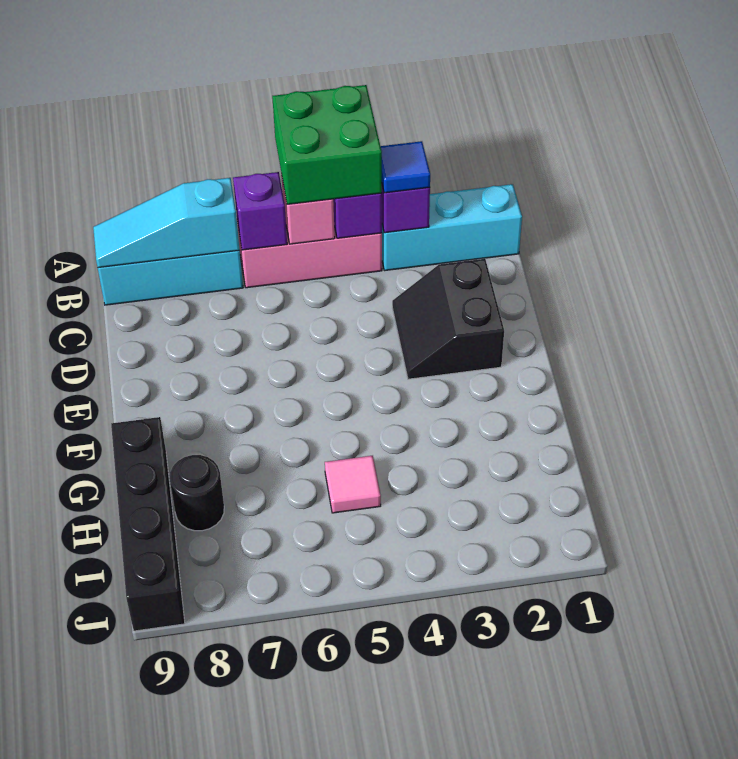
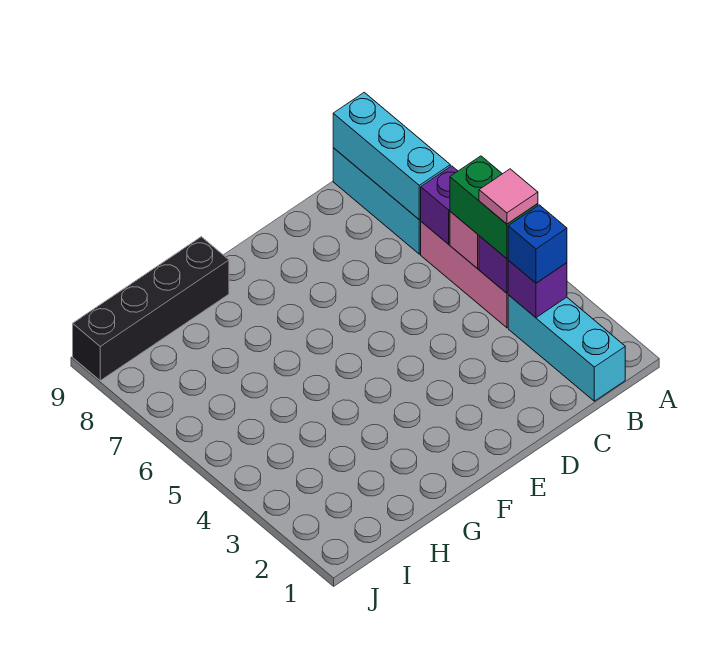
green 2x2 brick [272,85,382,204] -> green 1x2 brick [450,156,538,258]
blue 1x1 tile [381,141,430,193] -> blue 1x1 brick [508,205,567,283]
cyan 1x3 slope [93,178,240,268] -> cyan 1x3 brick [333,92,450,220]
black 2x2 slope [392,259,504,379] -> none
pink 1x1 tile [325,456,381,513] -> pink 1x1 tile moved to [479,169,538,224]
black 1x1 round brick [170,455,224,531] -> none

